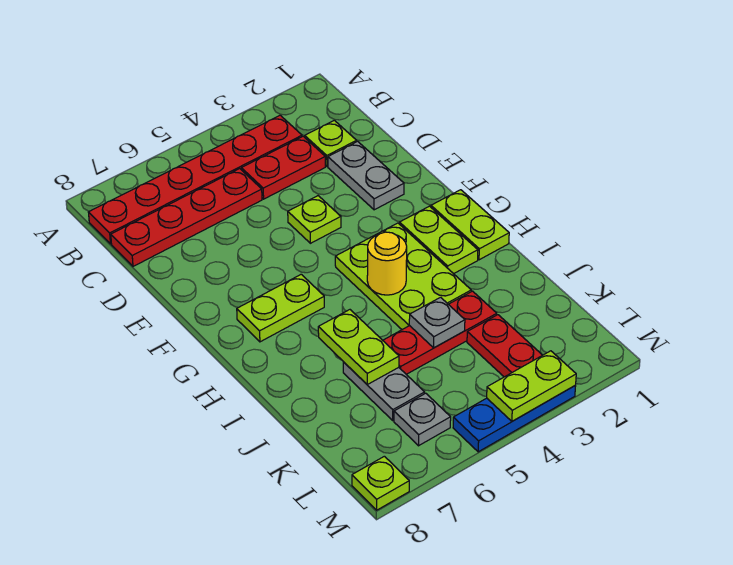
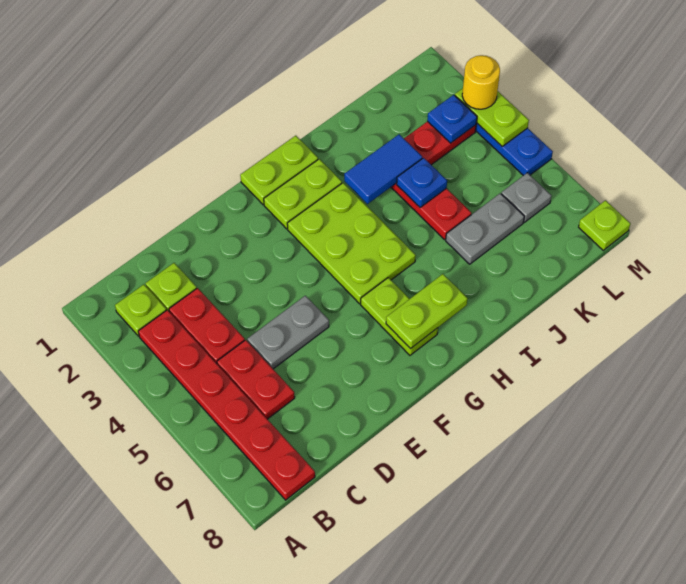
red 1x4 plate [111,169,262,266] -> red 1x2 plate [217,340,295,419]
grey 1x2 plate [328,141,404,210] -> grey 1x2 plate moved to [247,296,329,369]
lime 1x1 plate [288,196,341,243] -> lime 1x1 plate moved to [115,284,166,336]
lime 2x3 plate [335,223,471,329] -> lime 2x3 plate turned to [287,183,416,304]
yellow 1x1 round brick [367,232,407,295] -> yellow 1x1 round brick moved to [462,55,500,109]
none -> blue 1x2 tile [344,134,422,204]
lime 1x2 plate [318,310,399,384] -> lime 1x2 plate moved to [386,274,468,349]
grey 1x1 plate [409,297,465,348] -> blue 1x1 plate [397,158,447,207]
none -> blue 1x1 plate [427,95,477,143]

